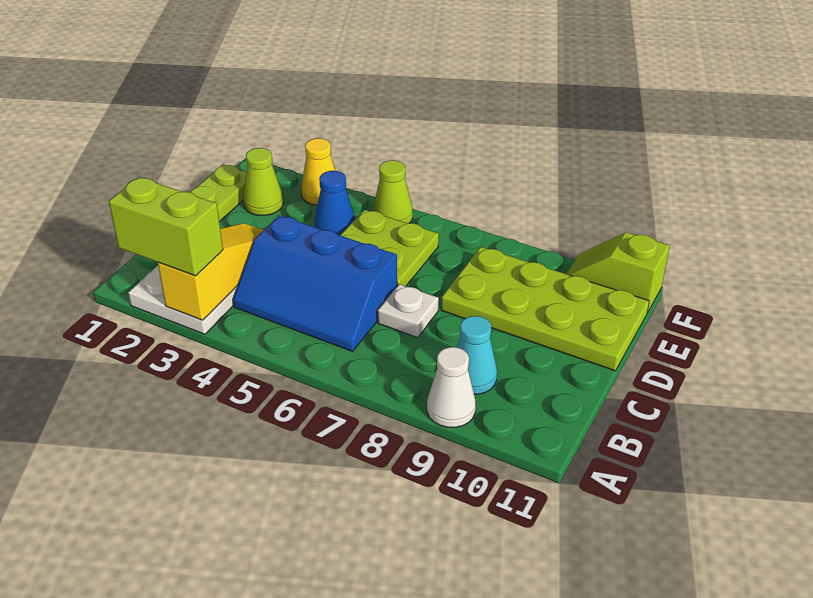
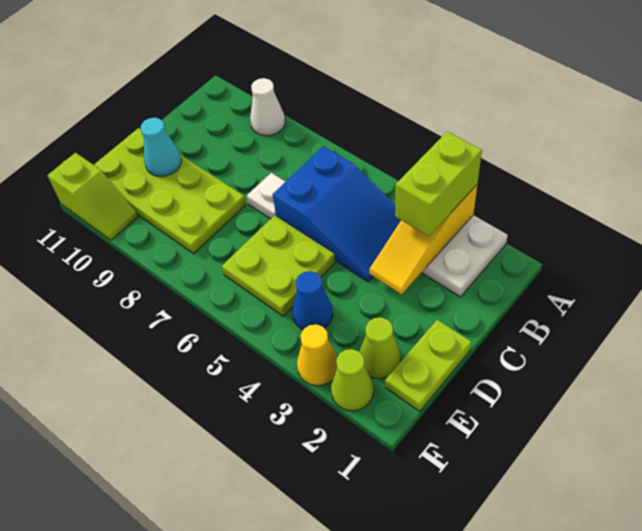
lime 1x2 brick [109,177,223,276] -> lime 1x2 brick turned to [395,132,482,237]
blue 2x3 slope [233,215,397,351] -> blue 2x3 slope turned to [273,146,401,282]
cyan 1x1 cone [457,316,497,394] -> cyan 1x1 cone moved to [141,118,181,177]
lime 1x1 cone [373,160,413,223] -> lime 1x1 cone moved to [331,349,374,411]

